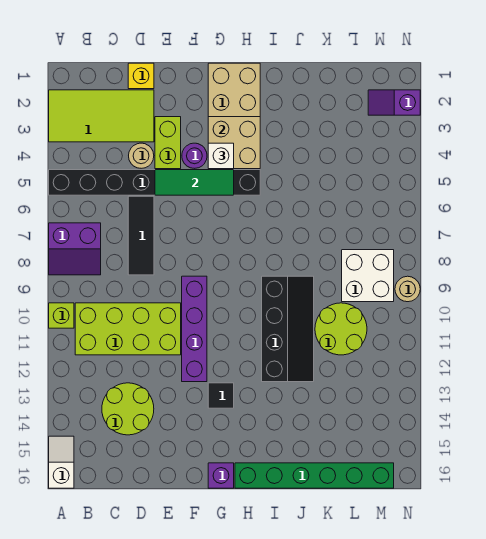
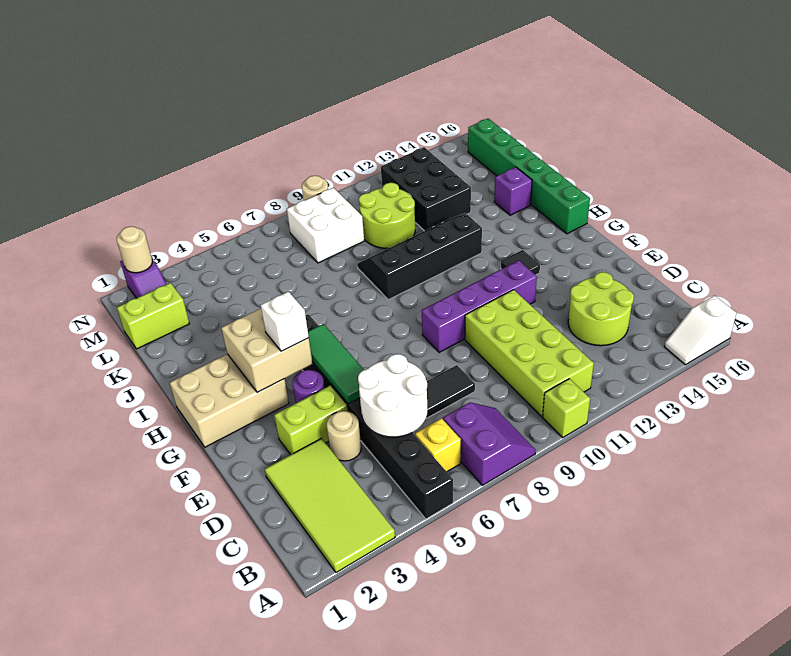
none -> white 2x2 round brick [358,354,428,437]
yellow 1x1 brick [128,63,154,89] -> yellow 1x1 brick moved to [415,418,461,472]
purple 1x1 brick [208,463,234,488] -> purple 1x1 brick moved to [494,167,532,215]
none -> black 2x3 brick [381,147,471,231]
none -> lime 1x2 brick [117,283,189,349]
none -> tan 1x1 round brick [117,226,152,273]

